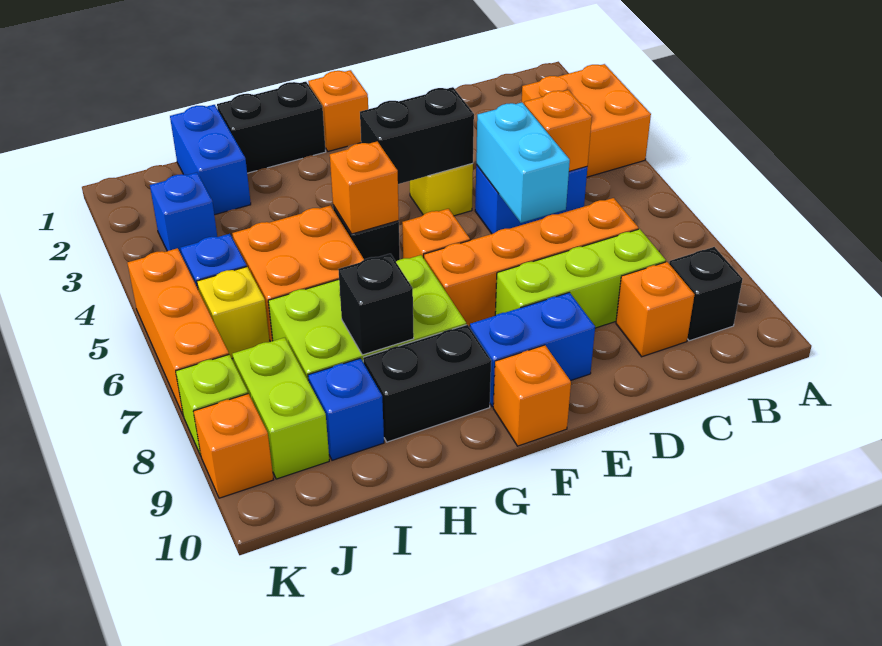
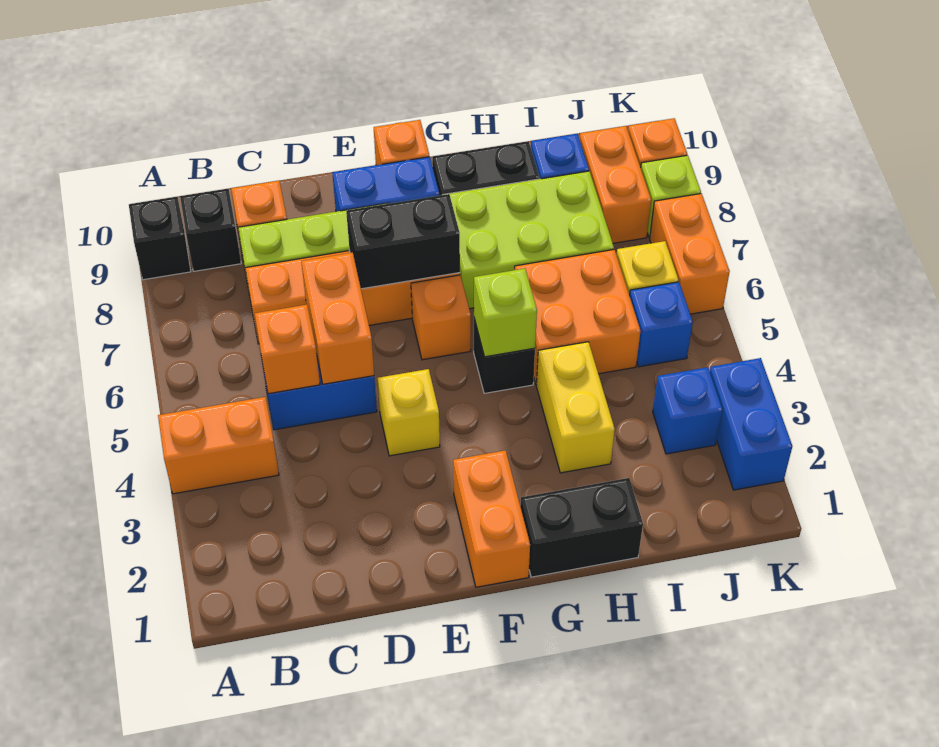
orange 2x2 brick [522,64,651,177] -> orange 1x2 brick [158,397,279,494]
cyan 1x2 brick [476,103,570,223] -> orange 1x2 brick [301,253,374,384]
black 1x2 brick [360,87,474,184] -> black 1x2 brick moved to [346,194,460,289]
orange 1x1 brick [308,70,368,151] -> orange 1x2 brick [453,450,530,587]
orange 1x1 brick [330,141,399,234] -> lime 1x1 brick [474,269,537,357]
none -> yellow 1x2 brick [536,342,615,473]
black 1x1 brick [338,254,414,355] -> black 1x1 brick moved to [129,197,191,280]
blue 1x2 brick [170,105,251,215] -> blue 1x2 brick moved to [710,358,792,490]
lime 1x2 brick [232,338,329,479] -> orange 1x2 brick [580,126,651,243]
orange 1x3 brick [128,248,229,416] -> orange 1x2 brick [650,194,730,314]

